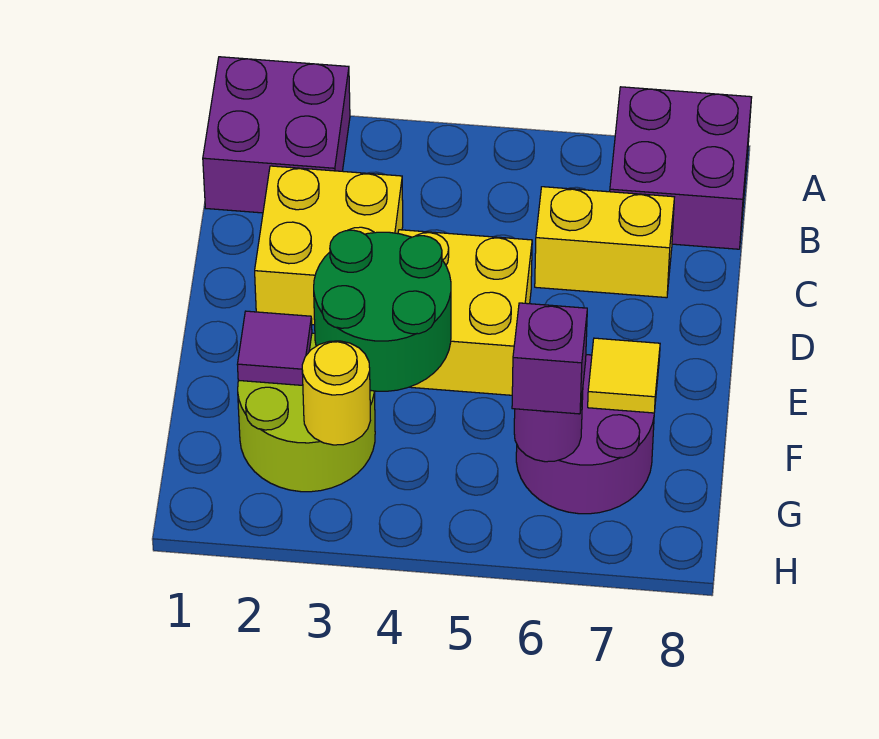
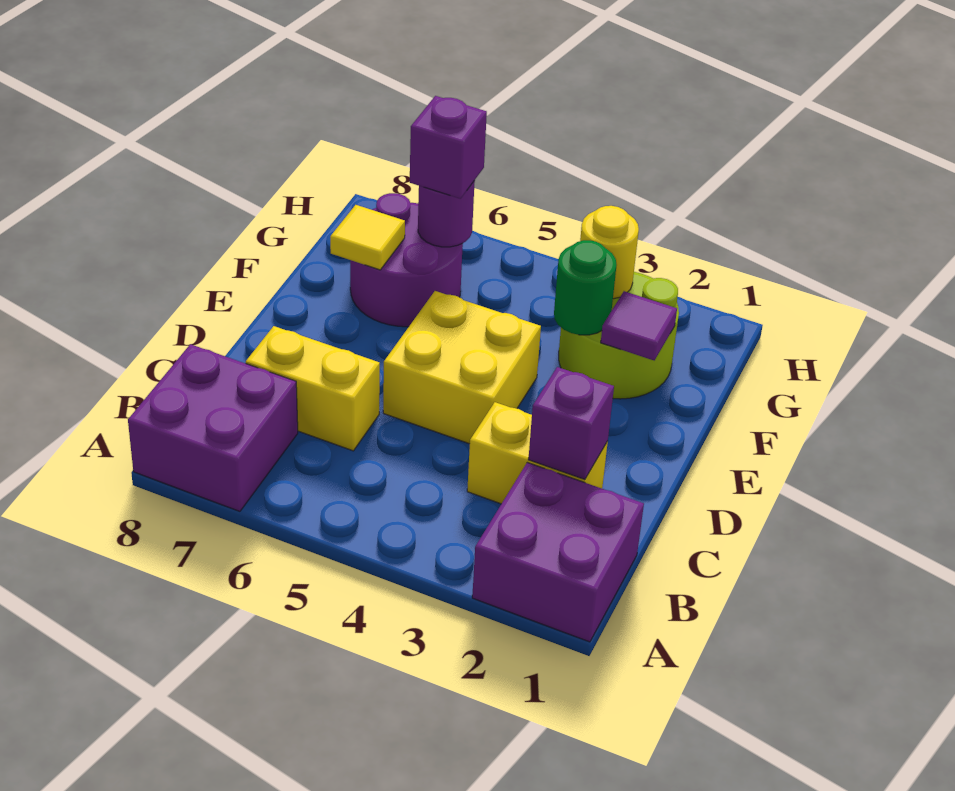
yellow 2x2 brick [255,166,403,325] -> yellow 1x2 brick [467,402,608,504]
none -> purple 1x1 brick [528,367,614,480]
green 2x2 round brick [314,230,451,391] -> green 1x1 round brick [554,240,617,335]

